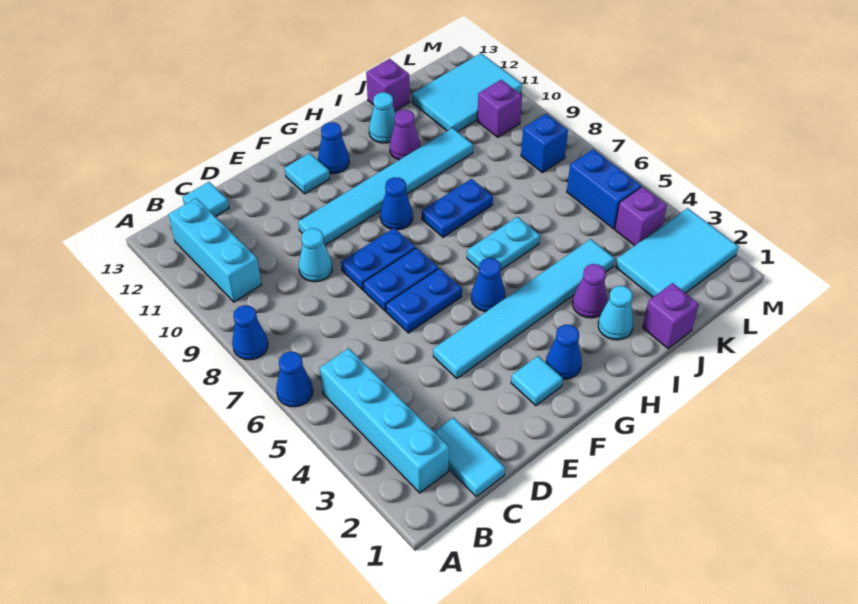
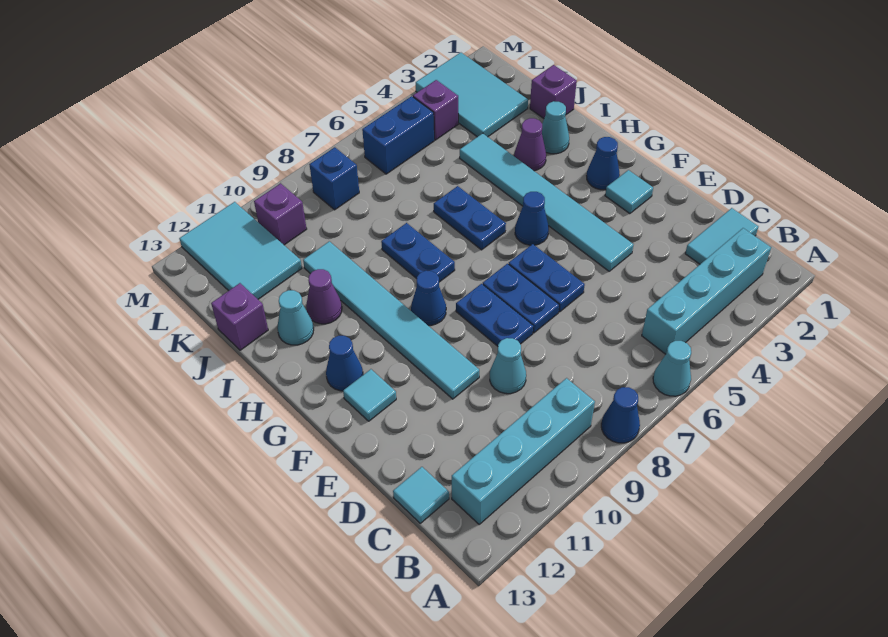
blue 1x1 cone [276,352,313,407] -> cyan 1x1 cone [653,341,691,396]
cyan 1x3 brick [168,198,261,302] -> cyan 1x4 brick [452,378,595,524]
cyan 1x2 plate [467,217,540,270] -> blue 1x2 plate [434,186,506,250]

